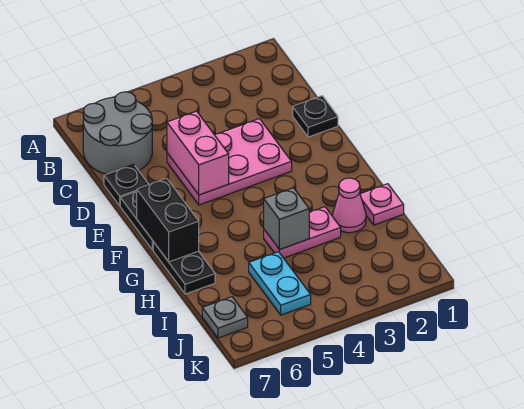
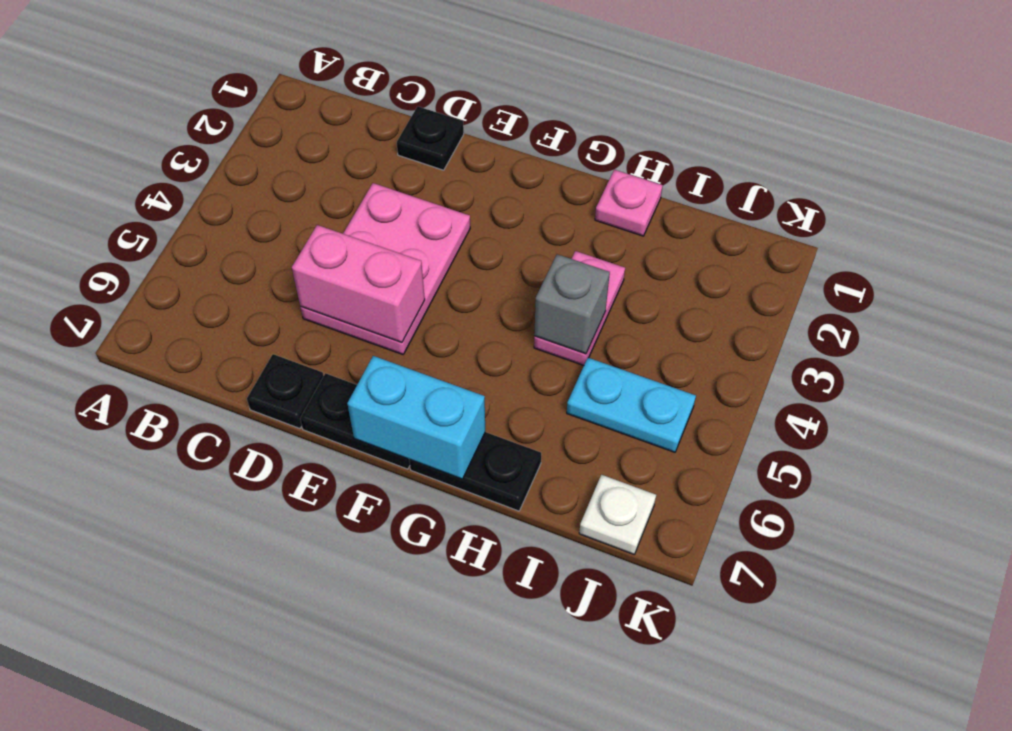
grey 2x2 round brick [83,92,152,174] -> none
black 1x2 brick [136,178,199,262] -> cyan 1x2 brick [347,356,485,479]
pink 1x1 cone [333,178,366,233] -> none
grey 1x1 plate [202,297,248,338] -> white 1x1 plate [579,475,656,554]

